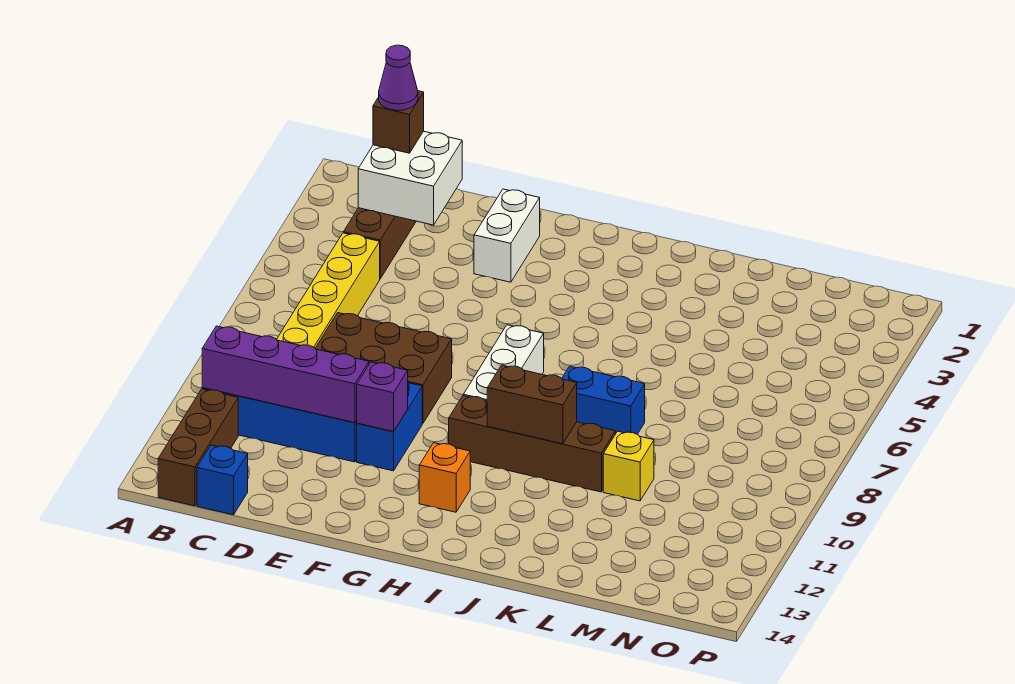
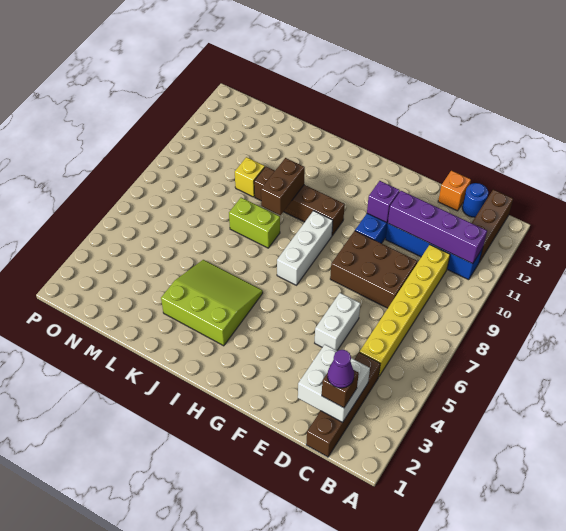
blue 1x1 brick [197,445,248,515] -> blue 1x1 round brick [462,183,488,217]
white 1x2 brick [474,189,540,282] -> white 1x2 brick moved to [315,293,360,350]
orange 1x1 brick [419,443,470,512] -> orange 1x1 brick moved to [438,171,471,211]
none -> lime 3x3 slope [161,260,263,346]
brown 1x2 brick [487,365,577,444] -> brown 1x2 brick turned to [261,158,305,215]
blue 1x2 brick [562,366,645,434] -> lime 1x2 brick [229,198,280,248]

